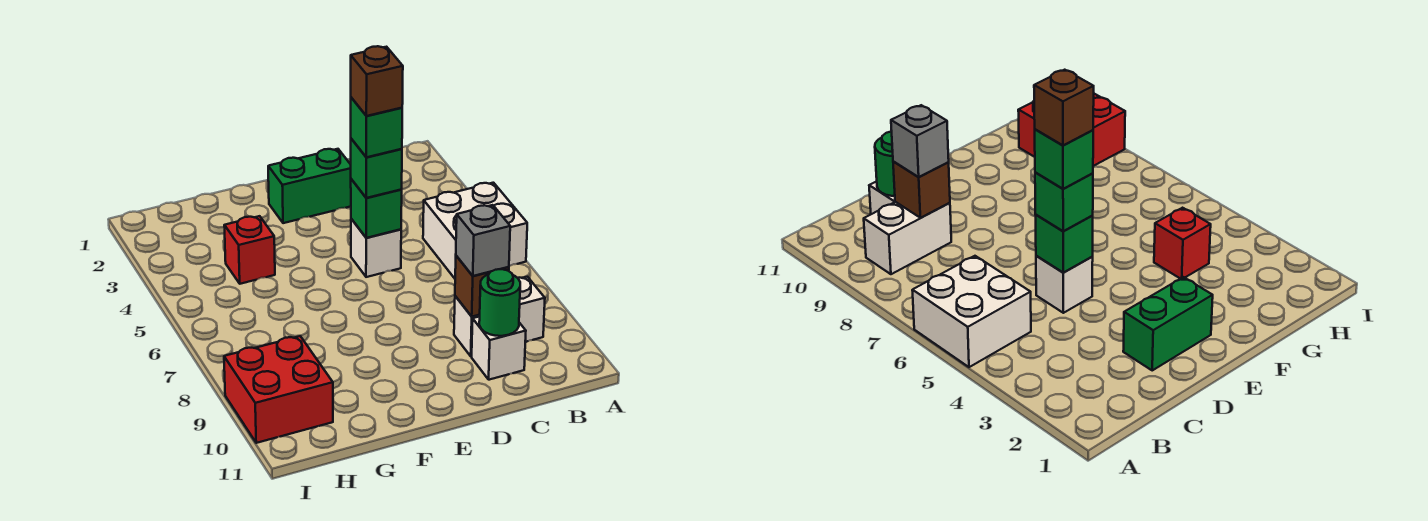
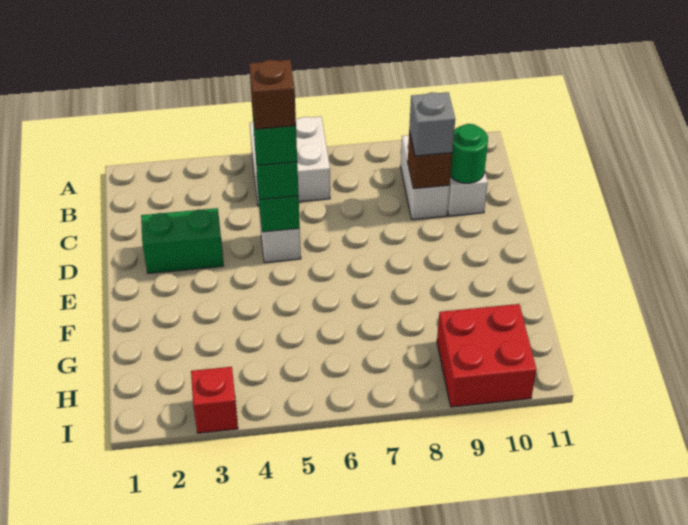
green 1x2 brick [268,149,351,223] -> green 1x2 brick turned to [141,208,223,273]
red 1x1 brick [224,216,275,284] -> red 1x1 brick moved to [191,367,238,433]

